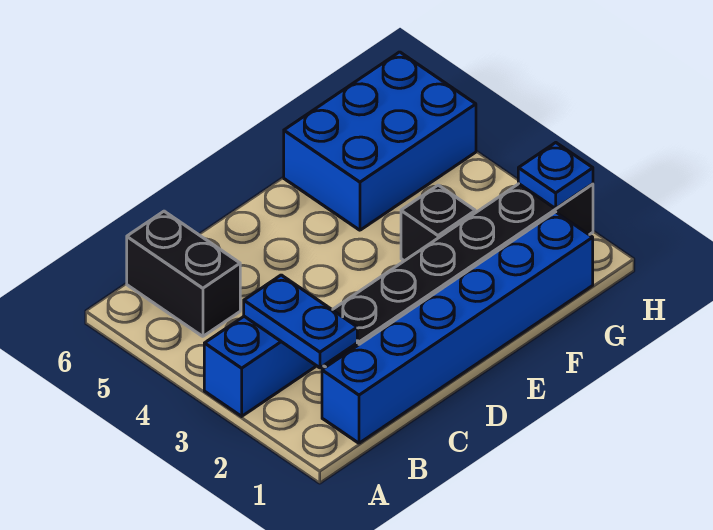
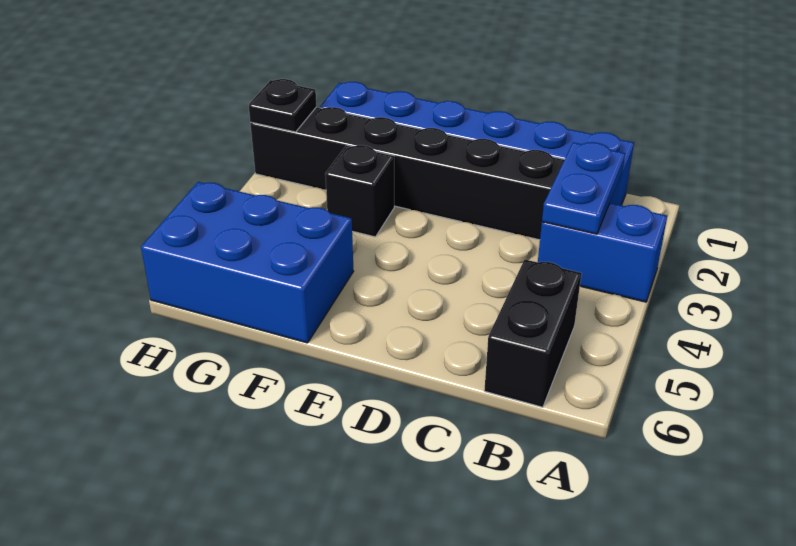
blue 1x1 plate [518,143,593,208] -> black 1x1 plate [249,79,317,132]

